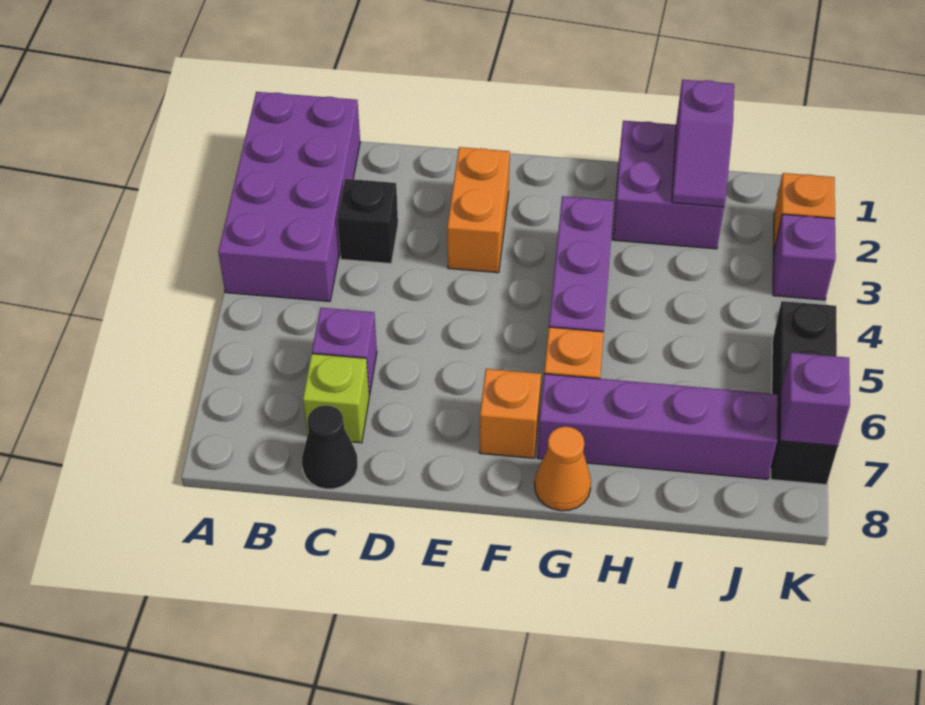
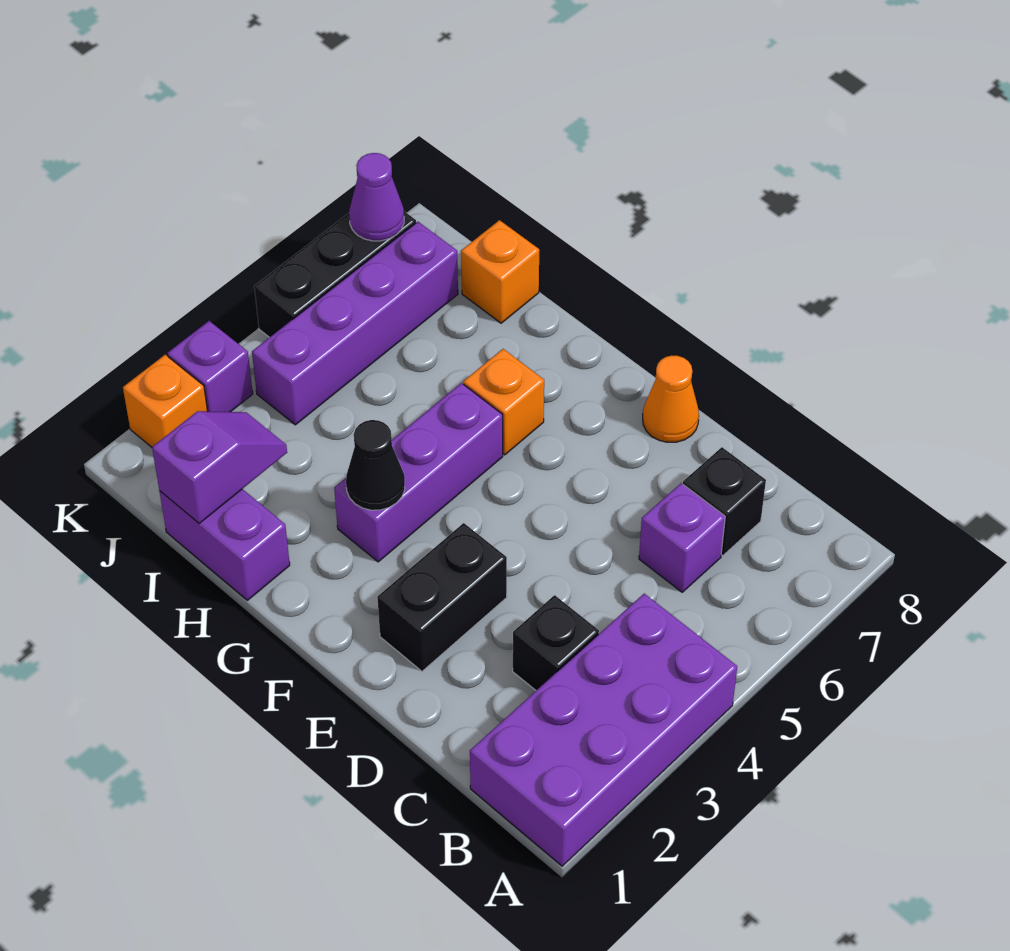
lime 1x1 brick [303,354,369,443] -> black 1x1 brick [683,447,766,556]
black 1x1 cone [302,405,358,489] -> black 1x1 cone moved to [346,420,405,510]
orange 1x2 brick [447,147,510,273] -> black 1x2 brick [377,523,507,671]
orange 1x1 brick [479,369,541,458] -> orange 1x1 brick moved to [461,220,539,323]
purple 1x4 brick [537,374,778,479] -> purple 1x4 brick turned to [252,222,458,425]
orange 1x1 cone [535,427,591,511] -> orange 1x1 cone moved to [643,356,699,442]
purple 2x2 brick [613,121,724,249] -> purple 1x2 brick [159,489,290,600]
purple 1x1 brick [780,353,850,446] -> purple 1x1 cone [349,153,404,241]

